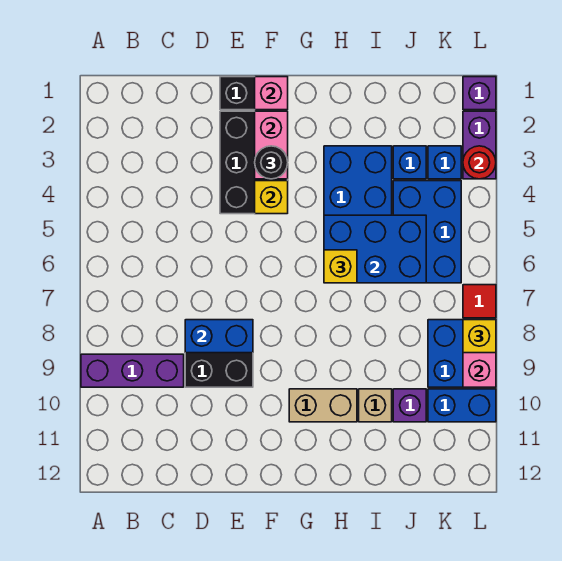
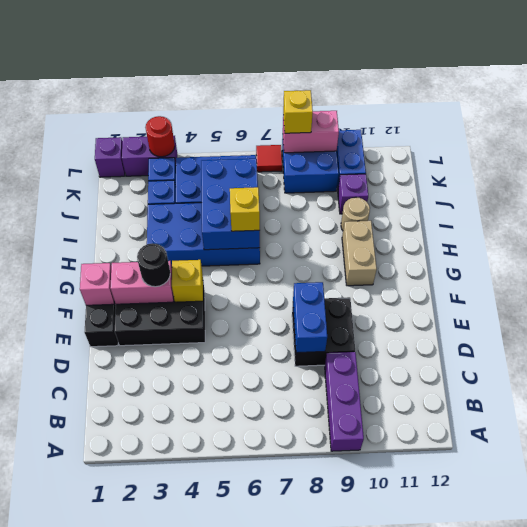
tan 1x1 brick [359,389,392,422] -> tan 1x1 round brick [341,197,370,230]

